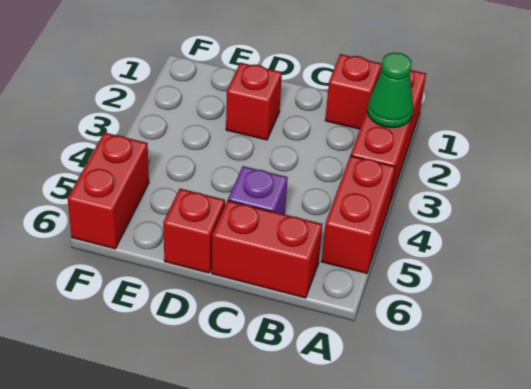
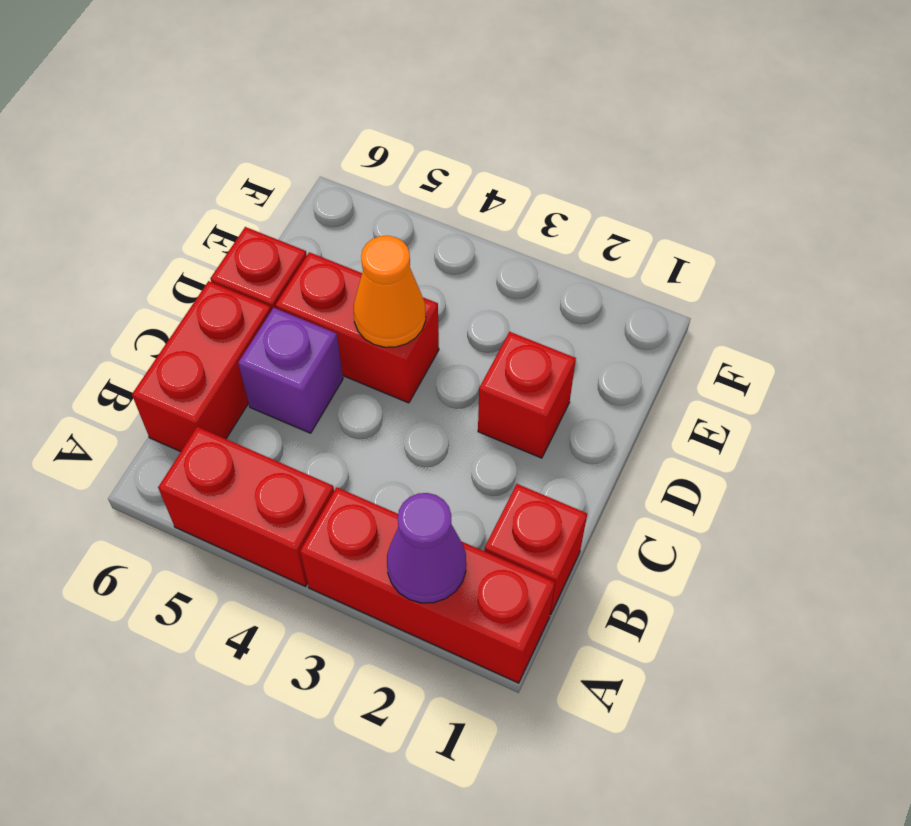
green 1x1 cone [367,53,413,128] -> purple 1x1 cone [387,493,466,603]
none -> orange 1x1 cone [354,236,426,347]
red 1x2 brick [68,132,149,249] -> red 1x2 brick moved to [275,252,439,403]

